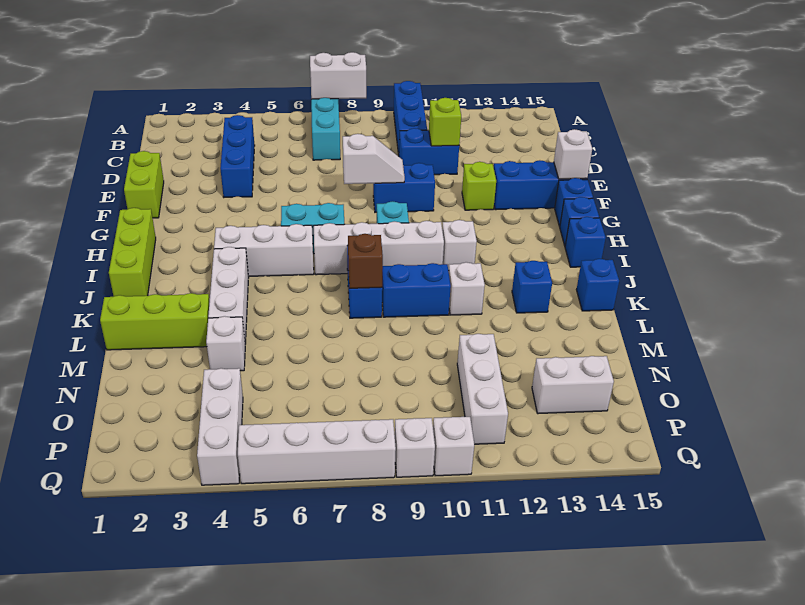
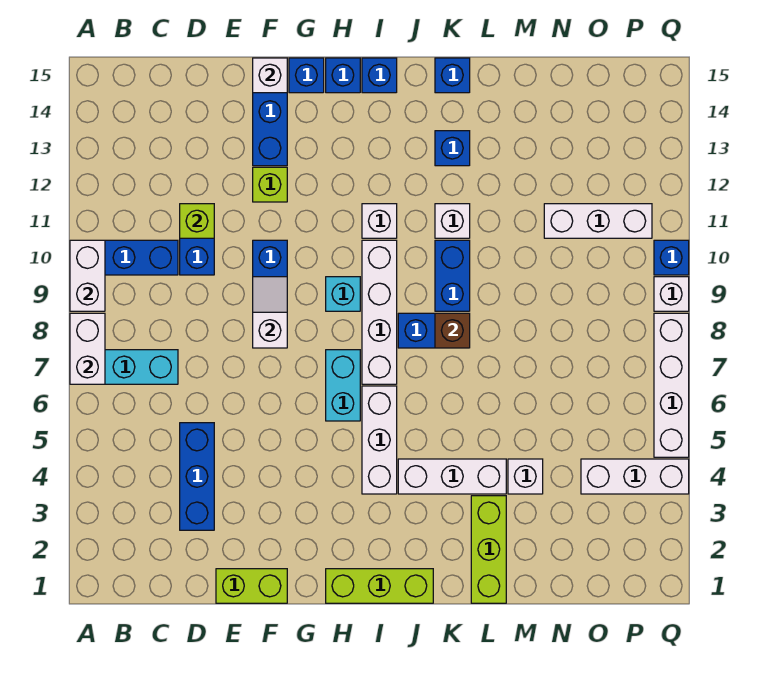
blue 1x3 brick [220,115,255,197] -> blue 1x3 brick turned to [180,423,214,530]
white 1x2 brick [532,356,614,414] -> white 1x2 brick moved to [70,240,105,311]
white 1x1 brick [433,417,474,476] -> blue 1x1 brick [654,240,689,275]

